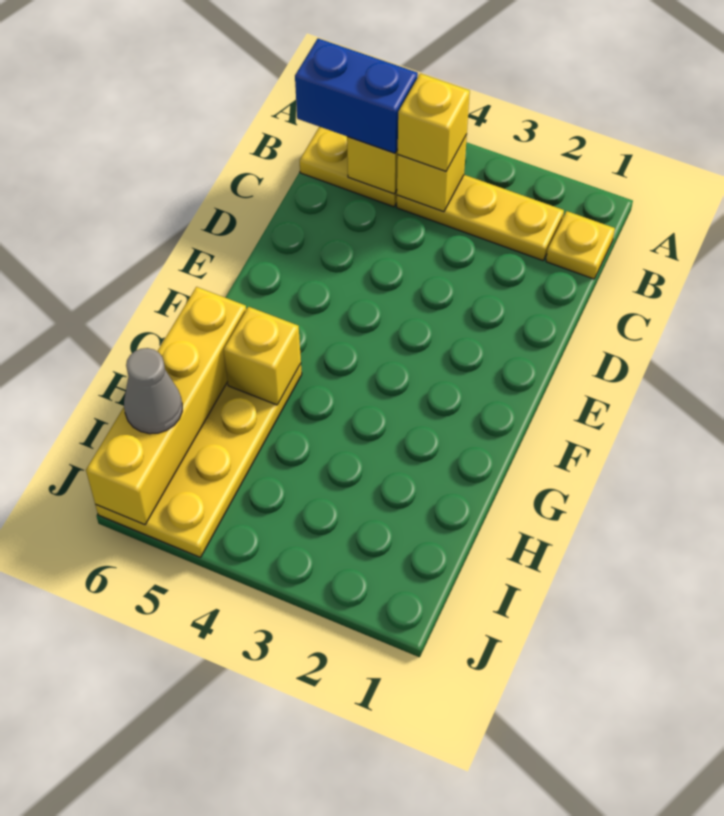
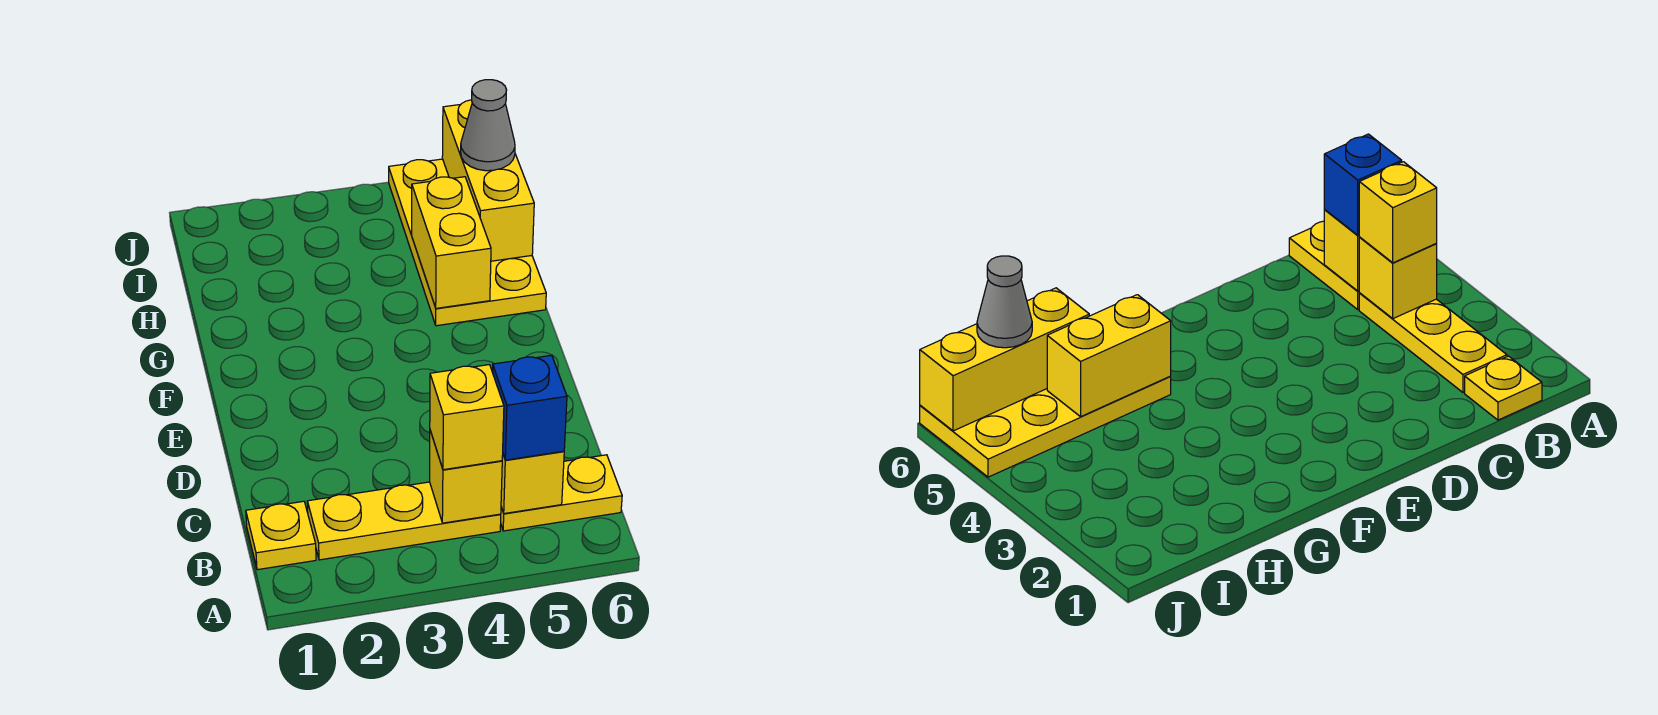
blue 1x2 brick [295,39,418,153] -> blue 1x1 brick [492,355,567,460]
yellow 1x1 brick [224,307,301,405] -> yellow 1x2 brick [412,177,491,308]
yellow 1x4 brick [86,287,246,525] -> yellow 1x3 brick [442,100,534,261]

